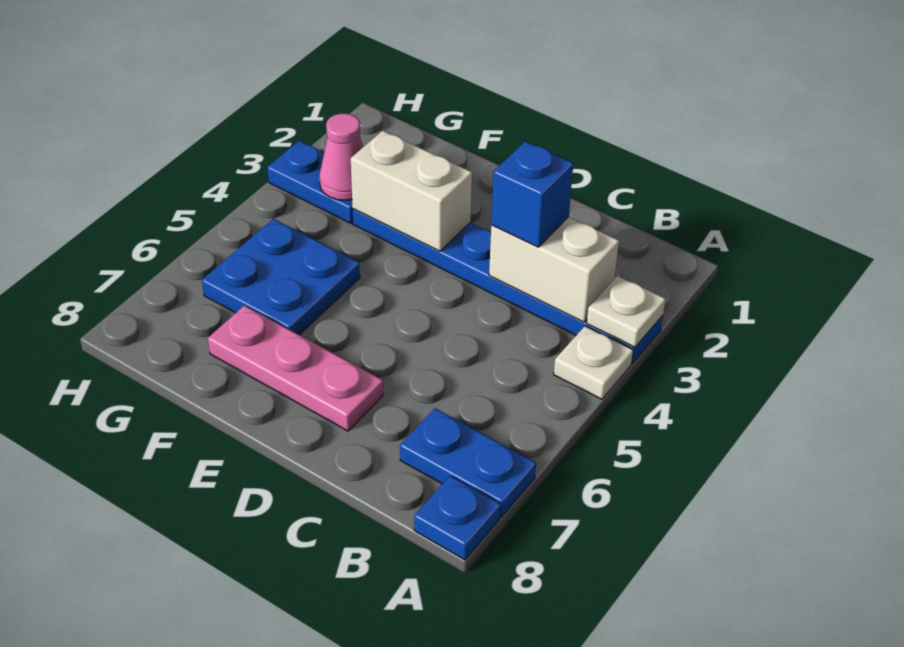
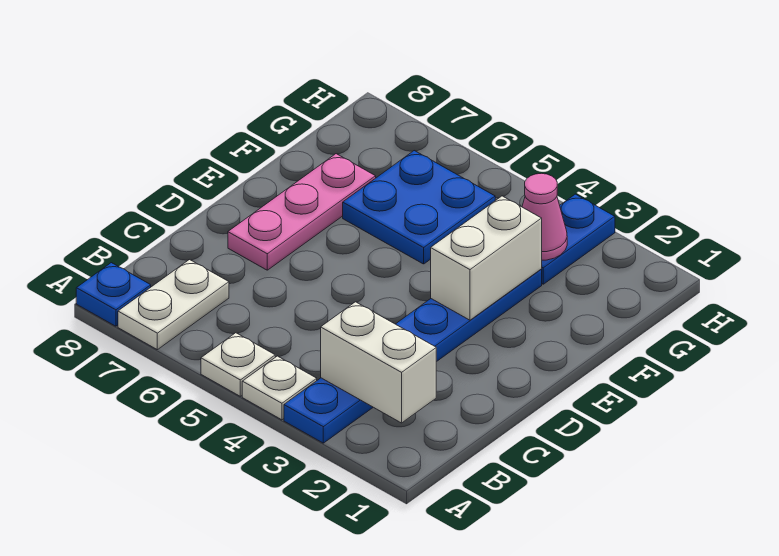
white 1x1 plate [587,276,666,347] -> white 1x1 plate moved to [201,333,275,396]
blue 1x2 plate [400,408,536,517] -> white 1x2 plate [118,260,229,350]
white 1x2 brick [489,217,619,322] -> white 1x2 brick turned to [321,302,436,423]
blue 1x1 brick [491,141,573,247] -> none

